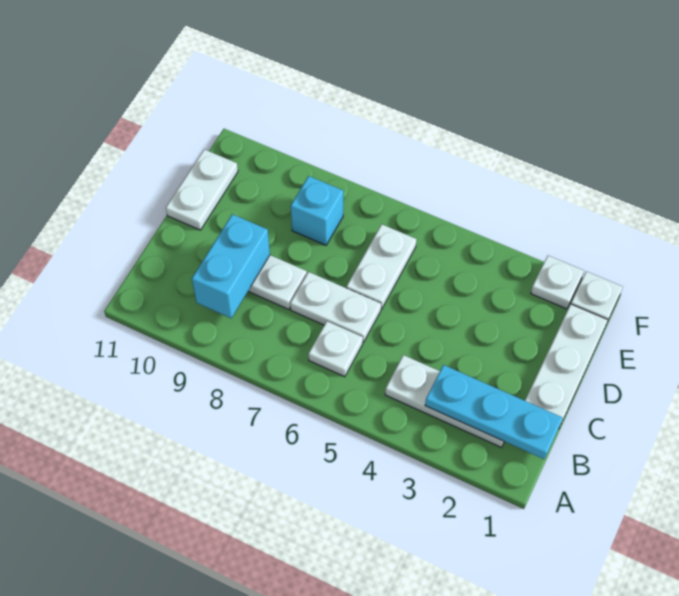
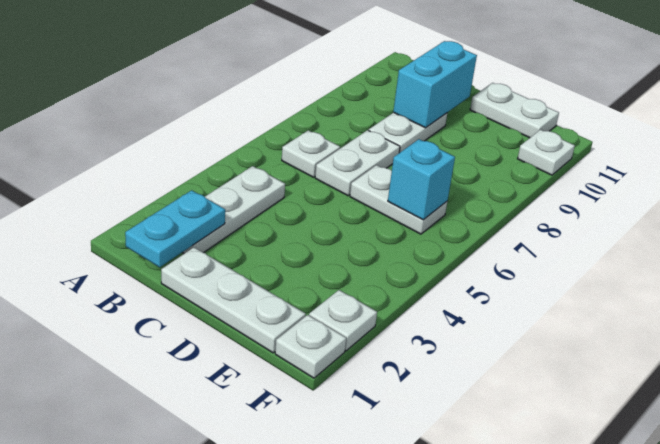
cyan 1x3 plate [425,365,562,459] -> cyan 1x2 plate [125,190,225,267]
cyan 1x2 brick [192,214,270,318] -> cyan 1x2 brick turned to [393,41,477,128]
cyan 1x1 brick [291,176,343,245] -> cyan 1x1 brick moved to [388,139,455,220]
none -> white 1x1 plate [518,130,575,175]

